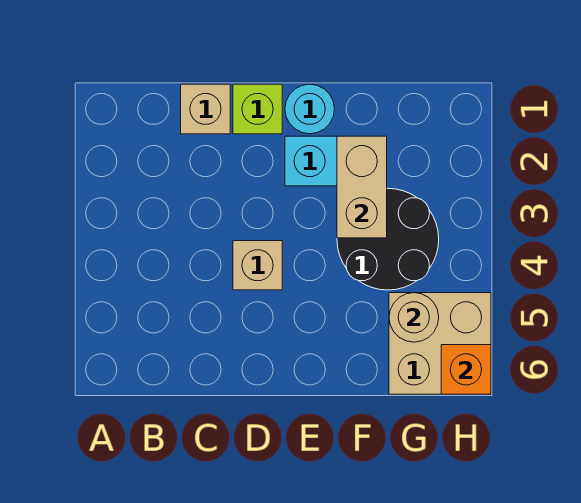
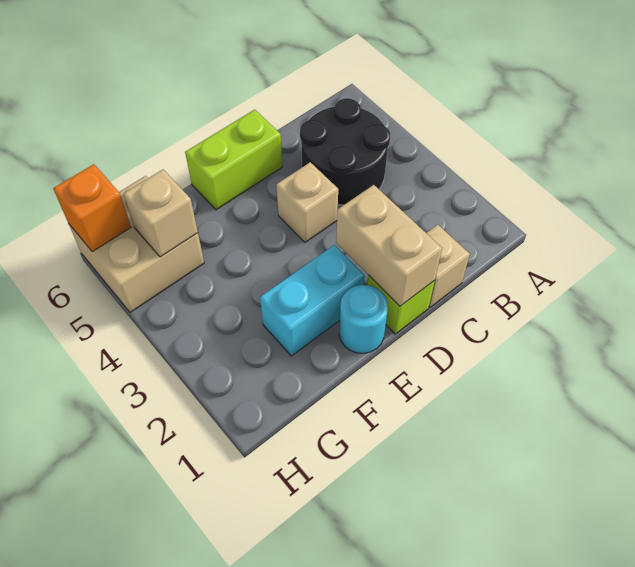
none -> lime 1x2 brick [185,110,282,210]
tan 1x2 brick [337,136,387,238] -> tan 1x2 brick moved to [336,185,442,306]
black 2x2 round brick [337,188,439,290] -> black 2x2 round brick moved to [300,98,390,205]
tan 1x1 round brick [389,293,439,342] -> tan 1x1 brick [124,170,198,257]

